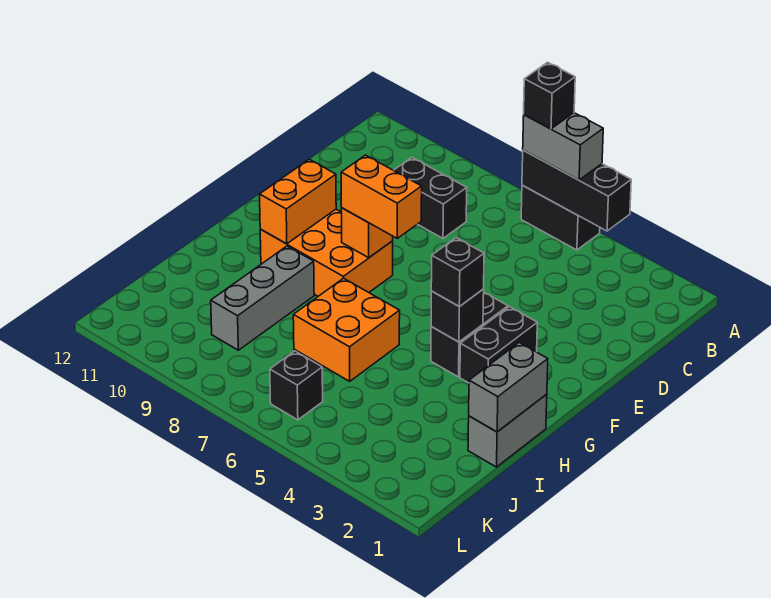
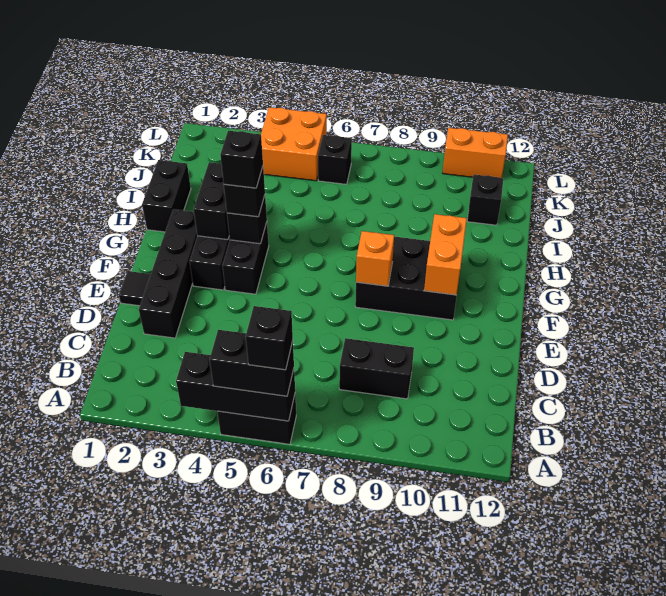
grey 1x2 brick [523,113,603,180] -> black 1x2 brick [210,330,294,396]
none -> black 1x4 brick [139,209,197,338]
none -> black 1x1 tile [119,271,151,306]
orange 1x2 brick [341,155,422,238] -> orange 1x2 brick moved to [443,128,508,178]
orange 2x3 brick [260,209,393,296] -> black 2x3 brick [355,237,457,320]
none -> black 1x2 brick [194,162,229,240]
none -> black 1x1 brick [220,131,263,188]
grey 1x2 brick [468,394,547,467] -> black 1x2 brick [142,160,191,232]
grey 1x2 brick [469,343,548,432] -> none
orange 2x2 brick [293,278,400,381] -> orange 2x2 brick moved to [261,107,327,181]
grey 1x3 brick [211,246,314,350] -> none
none -> black 1x1 brick [467,175,503,225]

